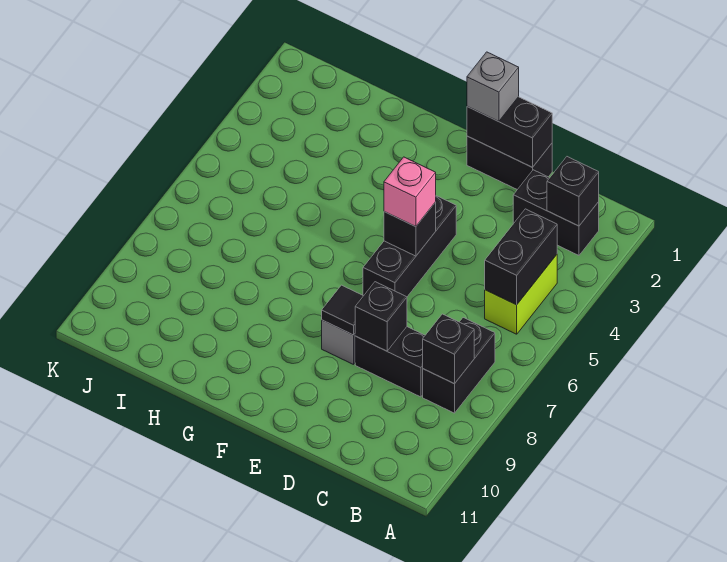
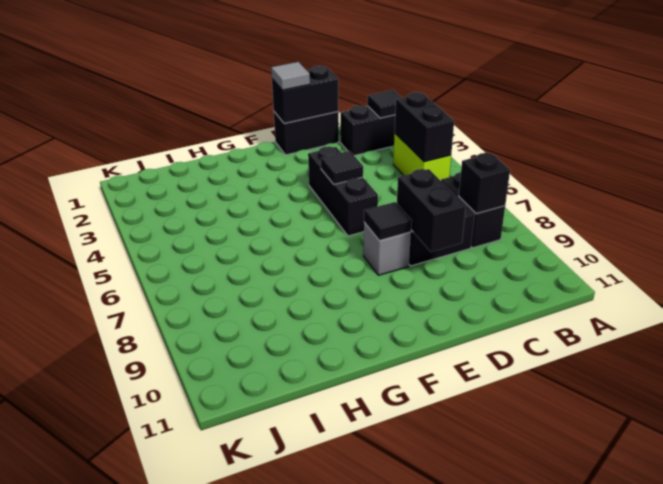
black 1x1 brick [547,157,599,226] -> black 1x1 tile [367,90,401,118]
black 1x1 brick [355,282,407,351] -> black 1x2 brick [397,169,466,252]
grey 1x1 brick [467,52,519,122] -> grey 1x1 tile [271,62,310,90]
black 1x1 brick [384,202,436,256] -> black 1x1 tile [321,151,363,184]
pink 1x1 brick [384,157,436,227] -> none

